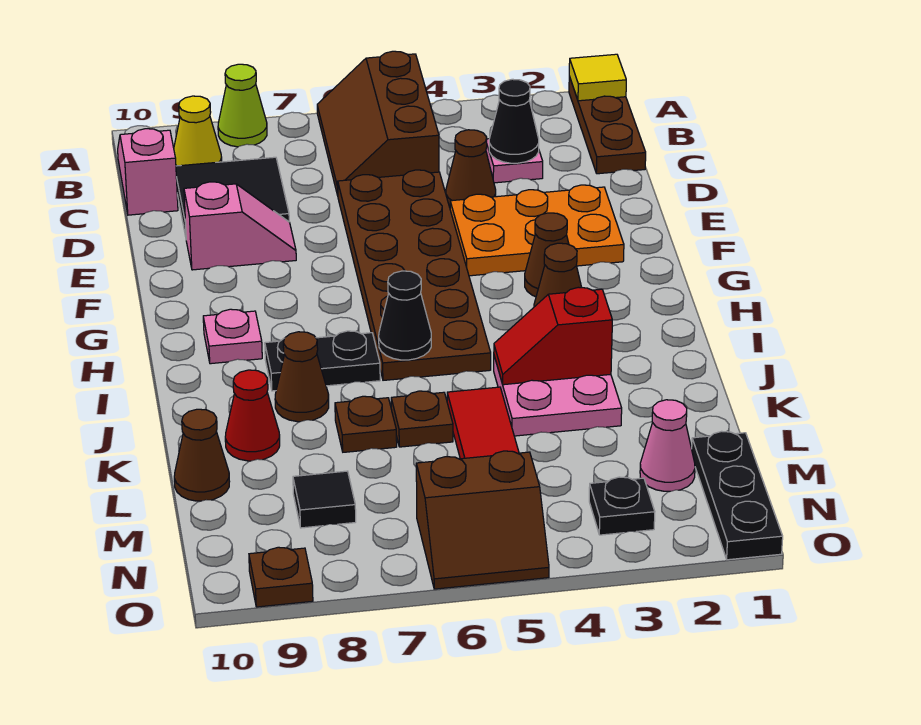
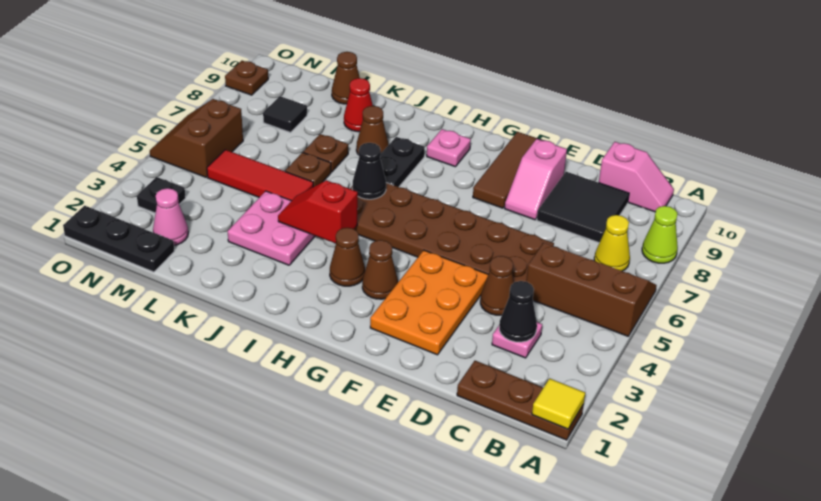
yellow 1x1 cone [174,96,222,166] -> yellow 1x1 cone moved to [594,215,630,271]
none -> brown 1x3 tile [473,132,543,208]
red 1x2 slope [494,287,612,385] -> red 1x2 slope turned to [278,180,358,243]

